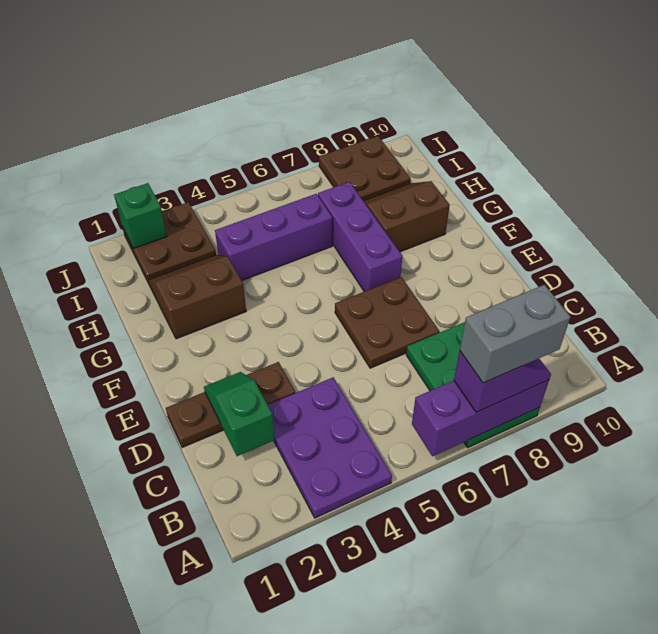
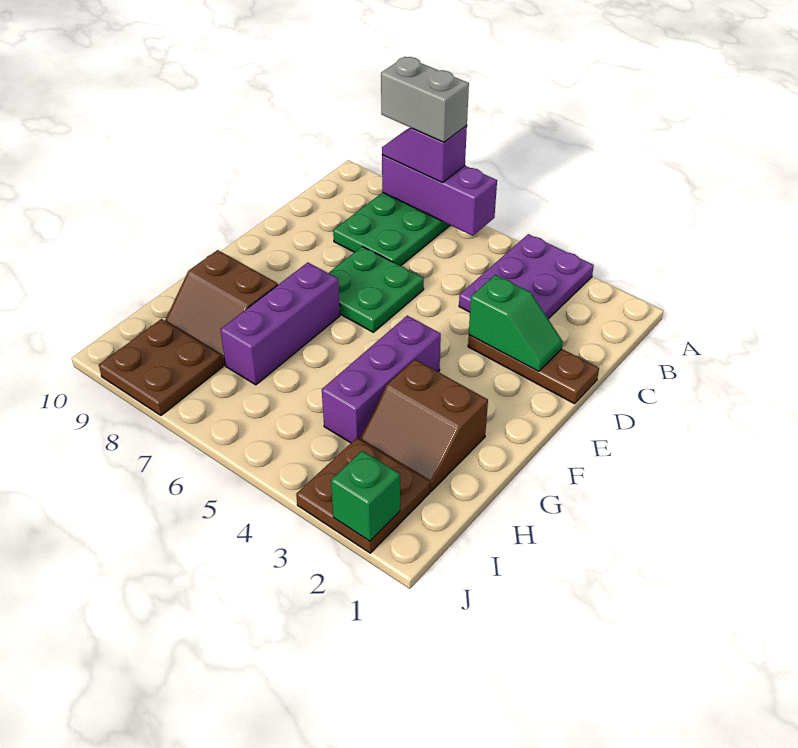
green 1x2 slope [204,372,275,456] -> green 1x2 slope turned to [469,275,563,371]
brown 2x2 plate [335,277,439,368] -> green 2x2 plate [329,246,424,332]
purple 1x3 brick [215,194,332,281] -> purple 1x3 brick turned to [322,316,441,443]

